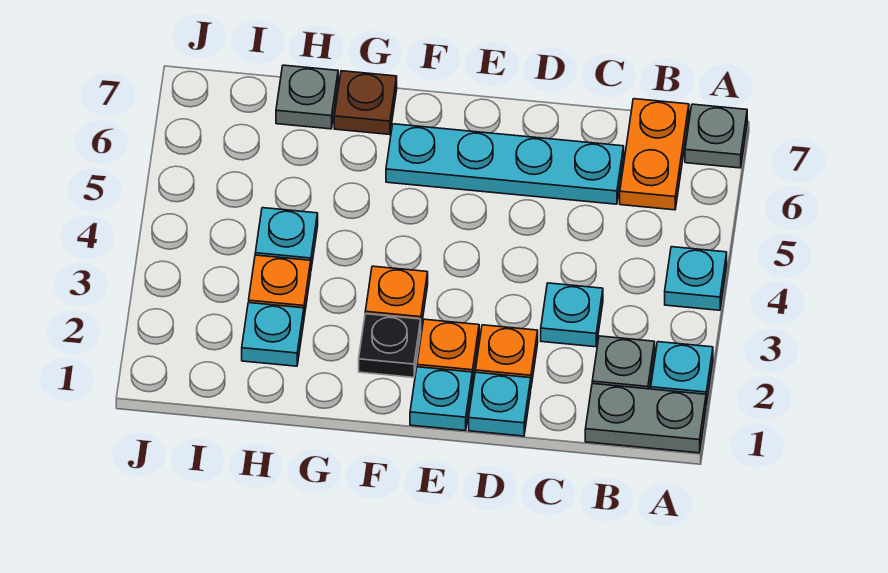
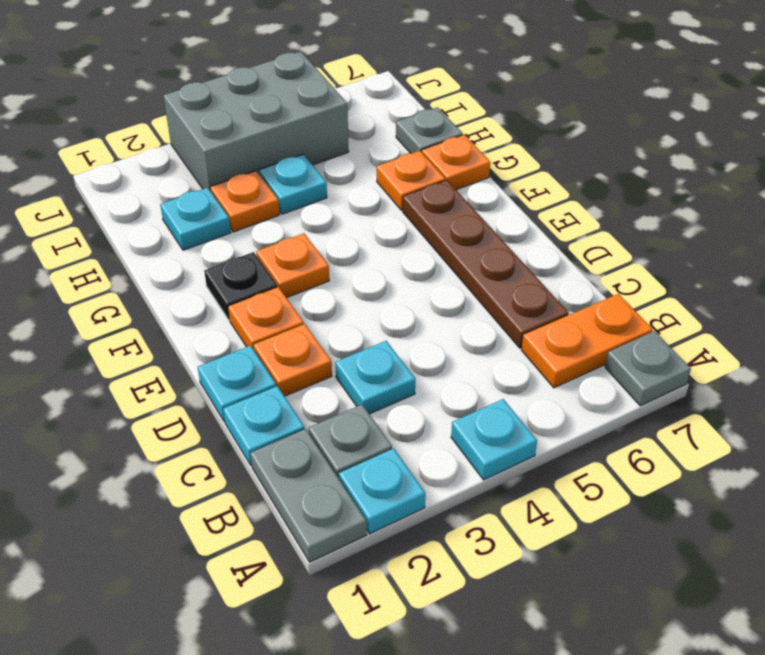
cyan 1x4 plate [386,124,624,204] -> brown 1x4 plate [403,180,569,348]
cyan 1x1 plate [410,367,472,431] -> cyan 1x1 plate moved to [223,386,305,465]
none -> orange 1x1 plate [377,151,445,210]
brown 1x1 plate [334,71,397,135] -> orange 1x1 plate [422,135,490,190]
none -> grey 2x3 brick [163,52,349,191]

